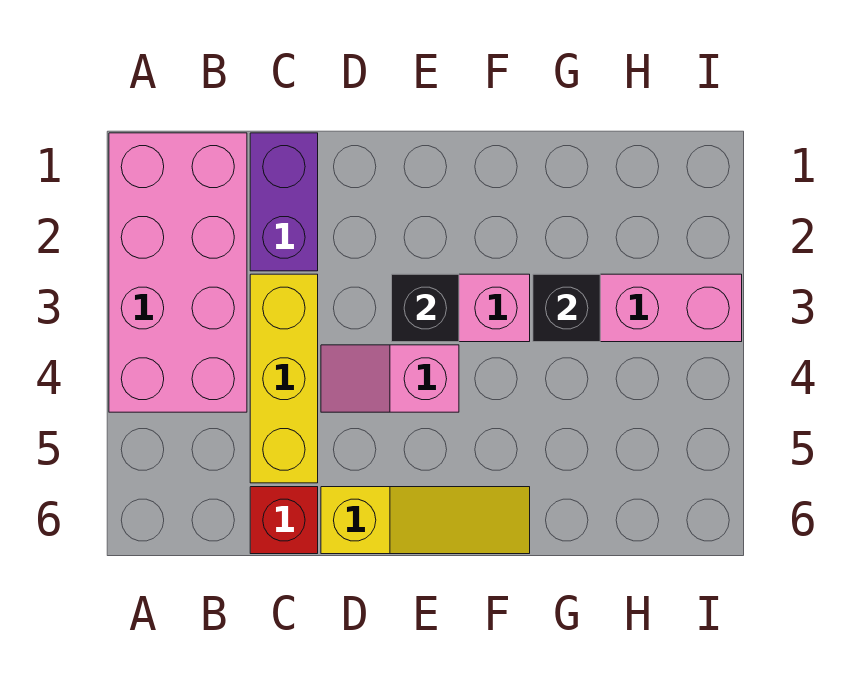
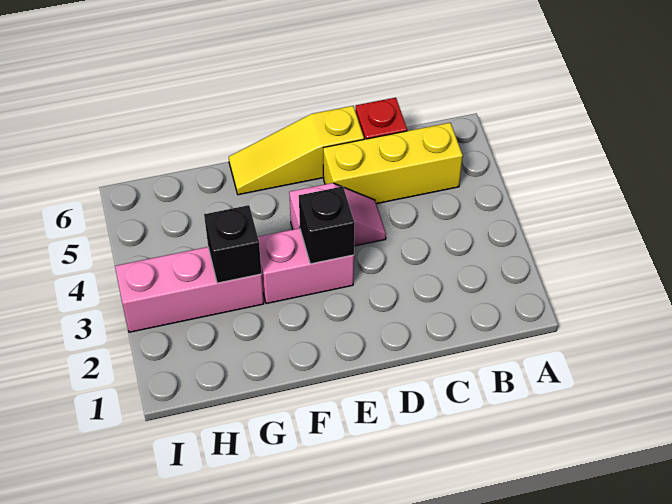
pink 2x4 brick [109,133,247,412] -> none
purple 1x2 brick [250,133,318,271] -> none
yellow 1x3 brick [250,274,318,483] -> yellow 1x3 brick turned to [323,123,463,204]

